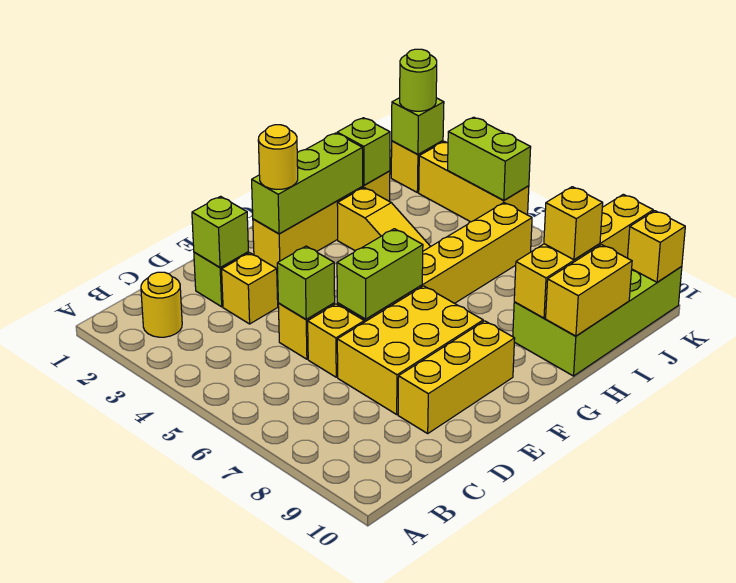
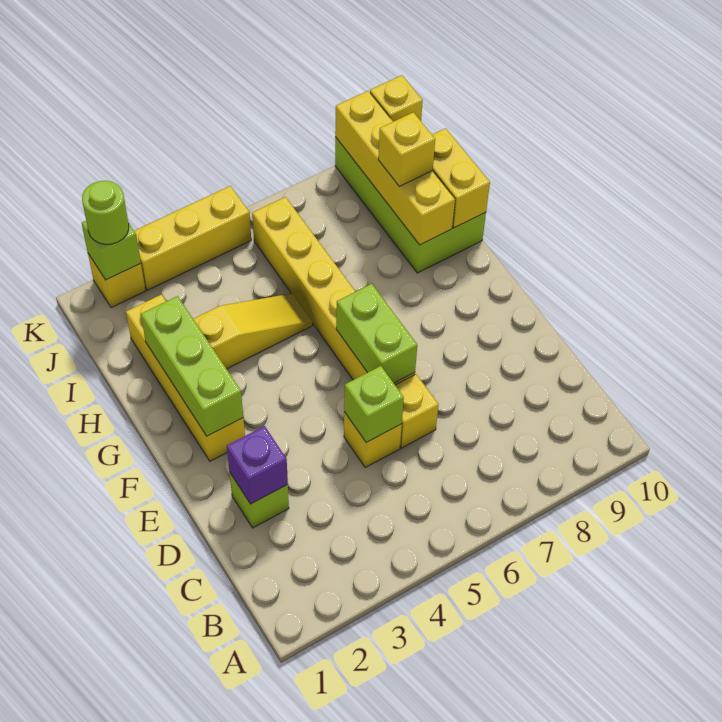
yellow 1x1 round brick [141,272,182,337] -> none
lime 1x1 brick [192,196,248,267] -> purple 1x1 brick [227,426,288,504]
yellow 1x1 brick [222,253,278,324] -> none
yellow 2x3 brick [337,286,483,414] -> none
yellow 1x3 brick [398,321,515,433] -> none
yellow 1x1 round brick [258,125,298,189] -> none
lime 1x1 brick [337,118,390,185] -> none
lime 1x2 brick [448,117,531,201] -> none

